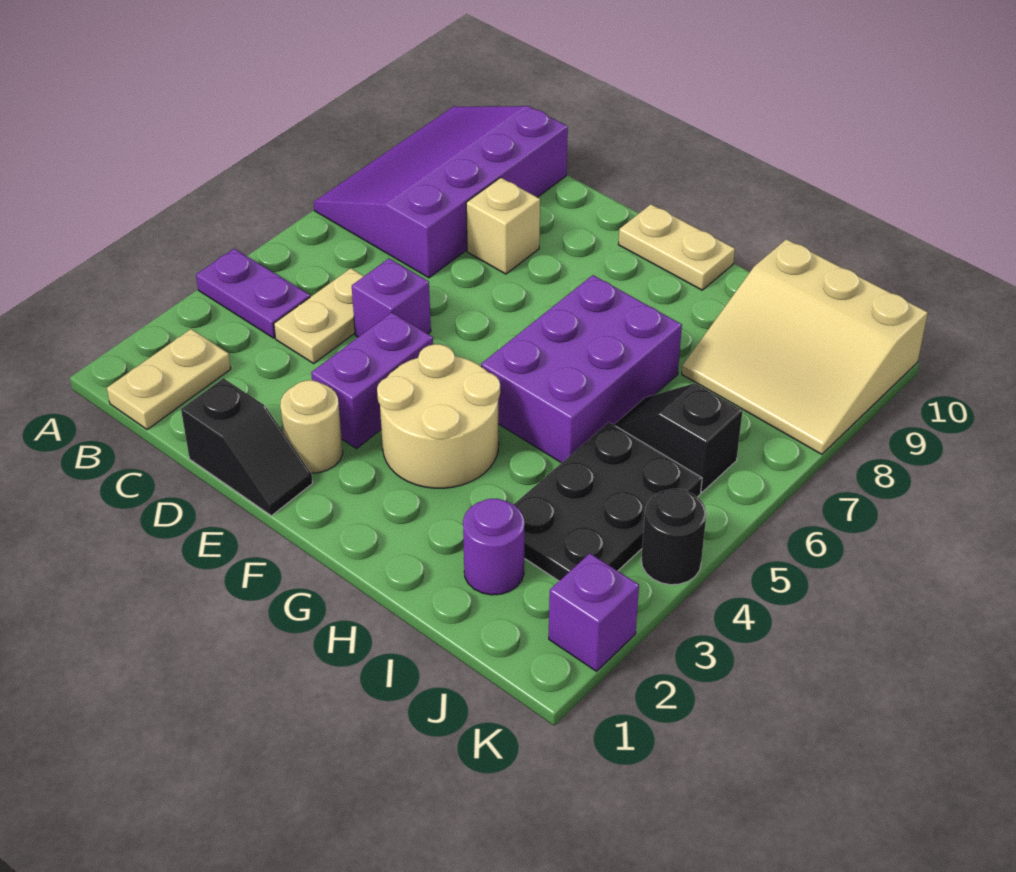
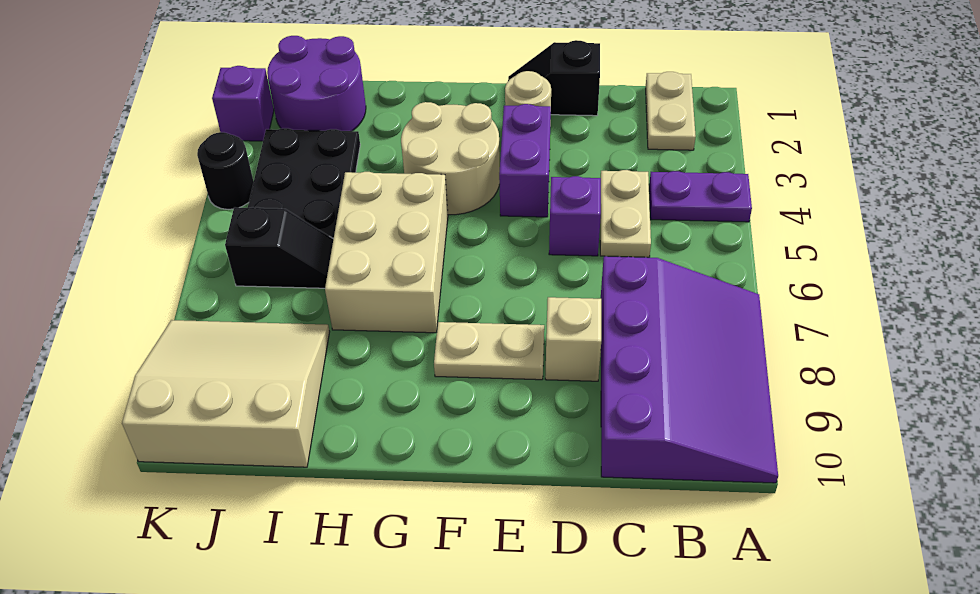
tan 1x2 plate [618,204,735,290] -> tan 1x2 plate moved to [434,322,544,380]
purple 2x3 brick [481,275,682,463] -> tan 2x3 brick [325,172,448,333]
purple 1x1 round brick [463,499,524,595] -> purple 2x2 round brick [267,36,366,131]

